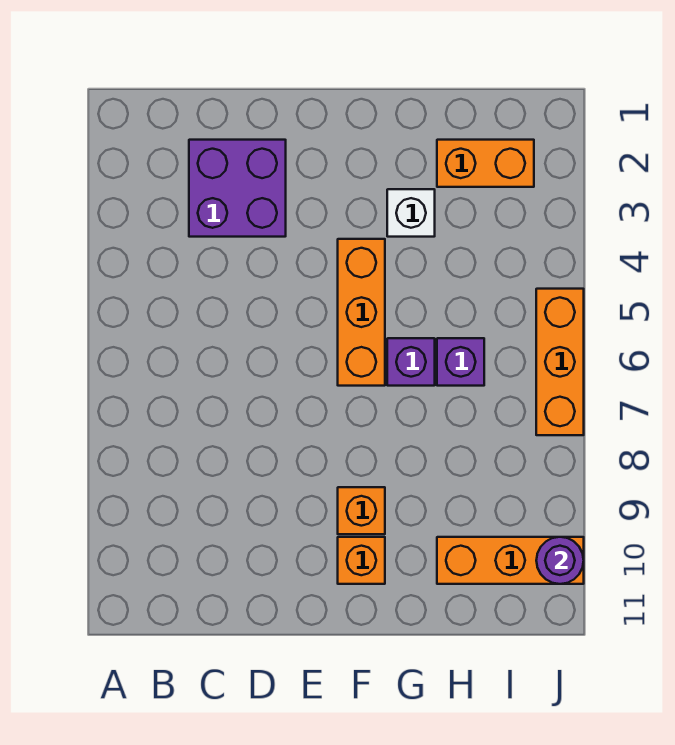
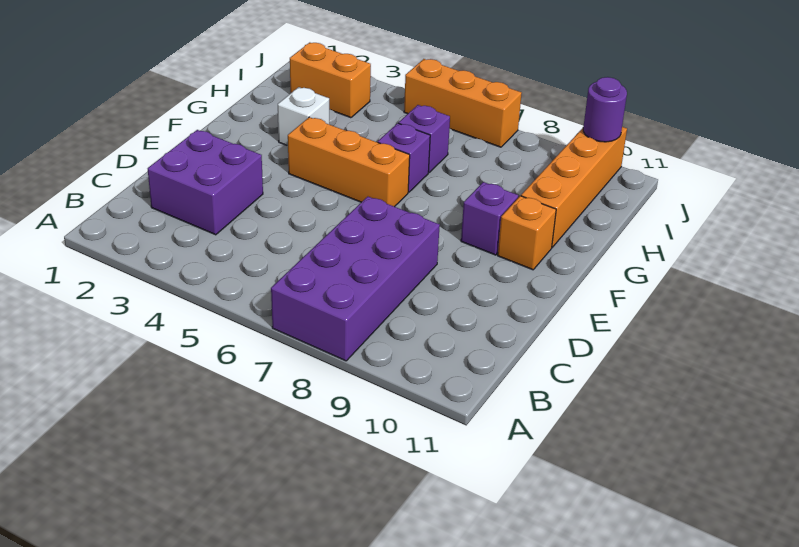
none -> purple 2x4 brick [271,197,440,361]
orange 1x1 brick [338,487,385,534] -> purple 1x1 brick [461,182,518,255]
orange 1x2 brick [437,140,534,187] -> orange 1x2 brick turned to [290,43,371,118]
orange 1x3 brick [437,537,584,584] -> orange 1x4 brick [521,127,627,247]

